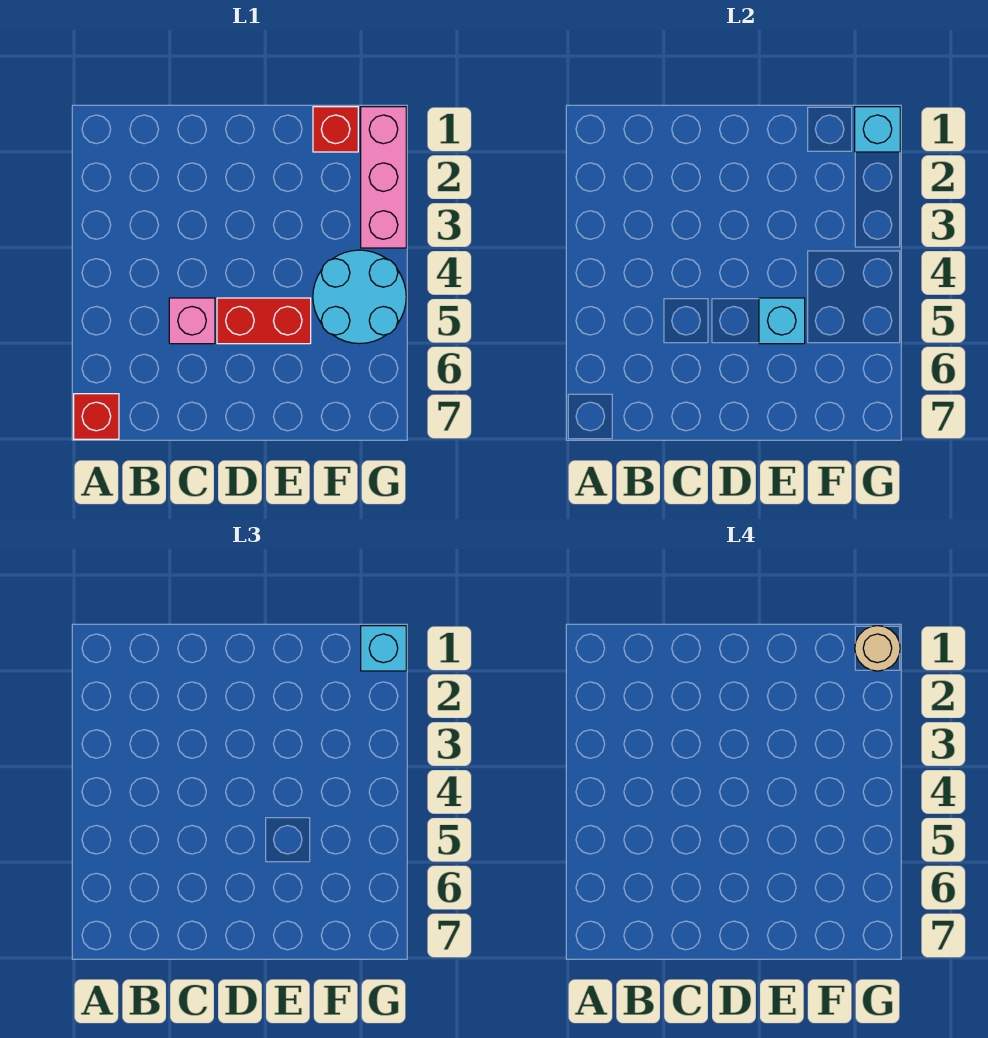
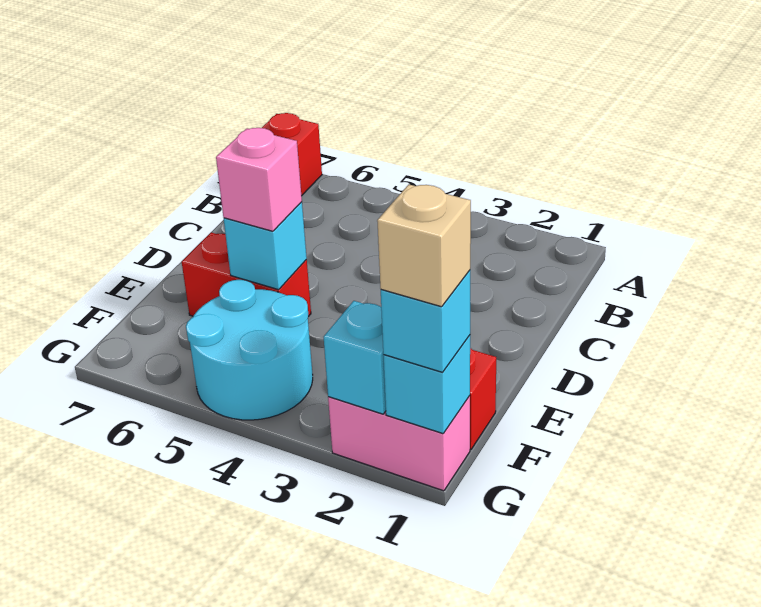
pink 1x1 brick [169,298,215,344] -> pink 1x1 brick moved to [216,128,302,231]
red 1x2 brick [217,298,311,344] -> red 1x2 brick turned to [182,233,311,317]
pink 1x3 brick [361,107,406,248] -> pink 1x2 brick [328,396,470,491]
tan 1x1 round brick [855,626,900,671] -> tan 1x1 brick [377,185,471,307]
none -> cyan 1x1 brick [324,301,386,414]

